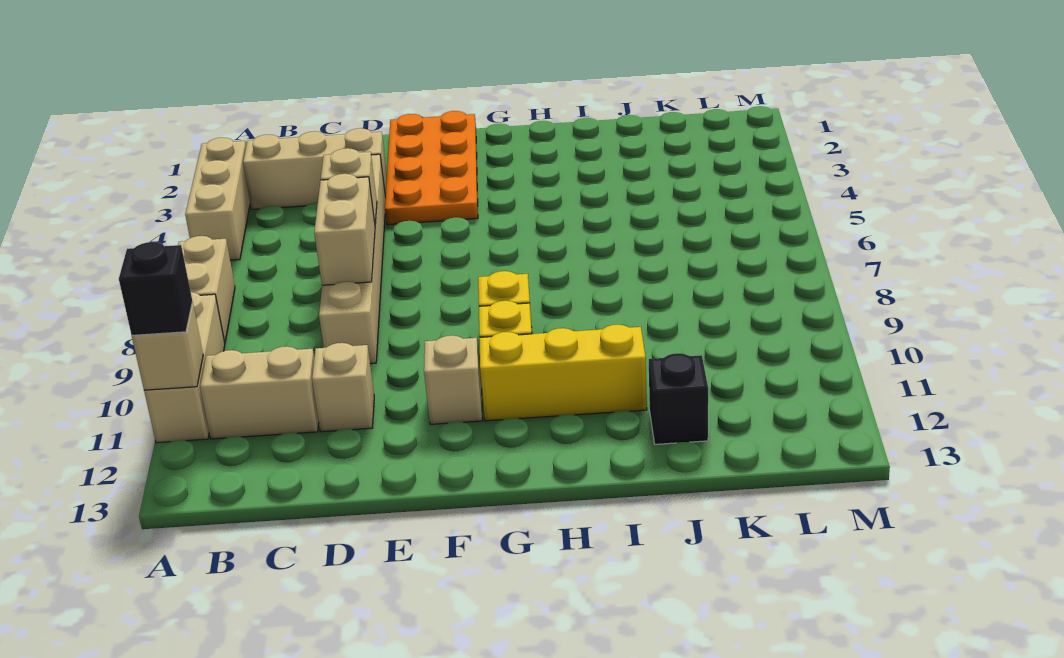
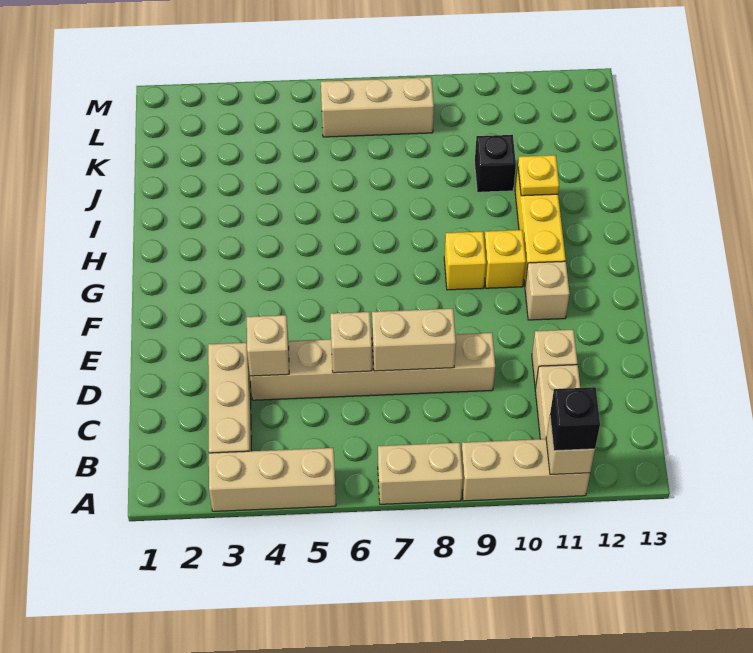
none -> tan 1x1 brick [247,315,289,376]
orange 2x4 plate [385,111,478,225] -> none
none -> yellow 1x1 plate [518,155,559,196]
black 1x1 brick [649,353,708,444] -> black 1x1 brick moved to [475,135,516,192]
none -> tan 1x3 brick [321,77,434,137]

